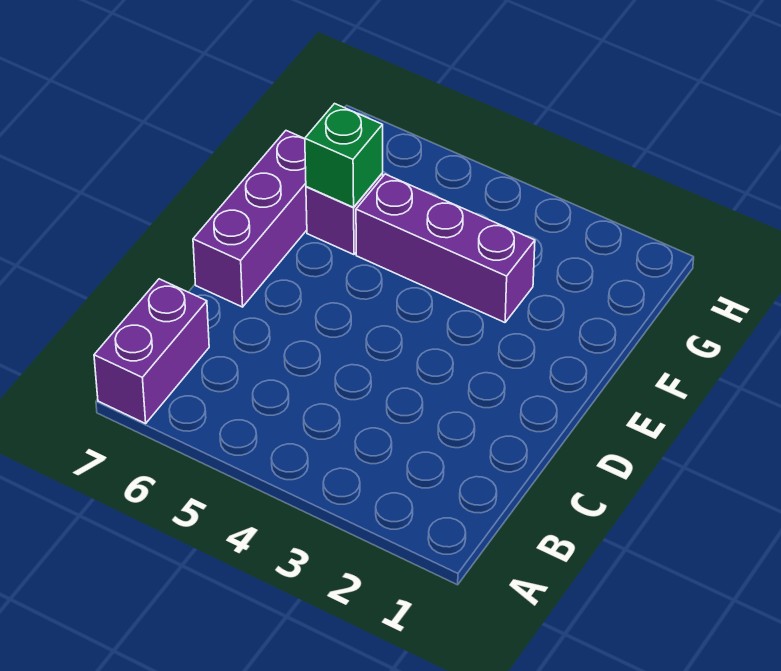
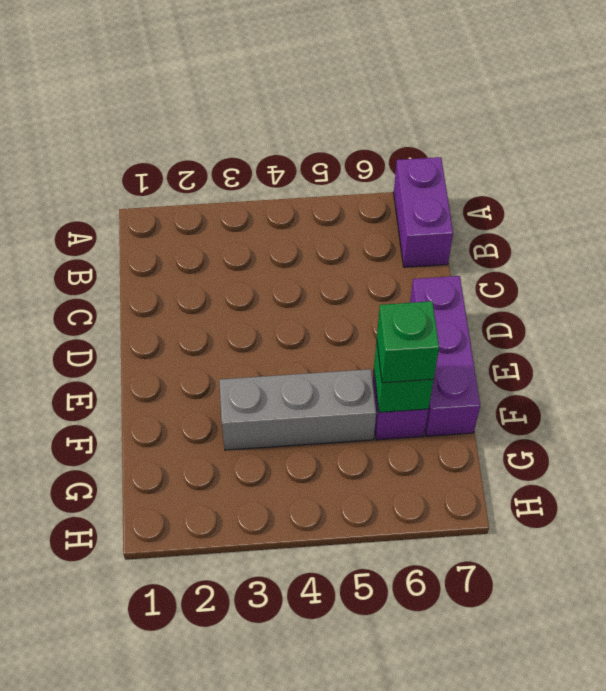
purple 1x3 brick [356,174,535,322] -> grey 1x3 brick [219,369,376,450]
none -> green 1x1 brick [377,301,439,383]

